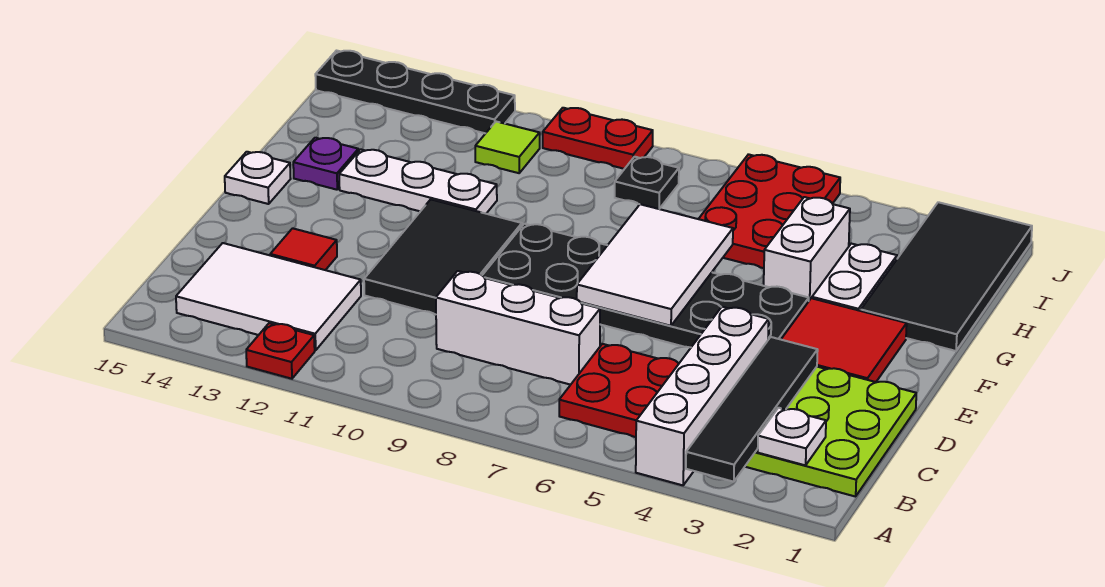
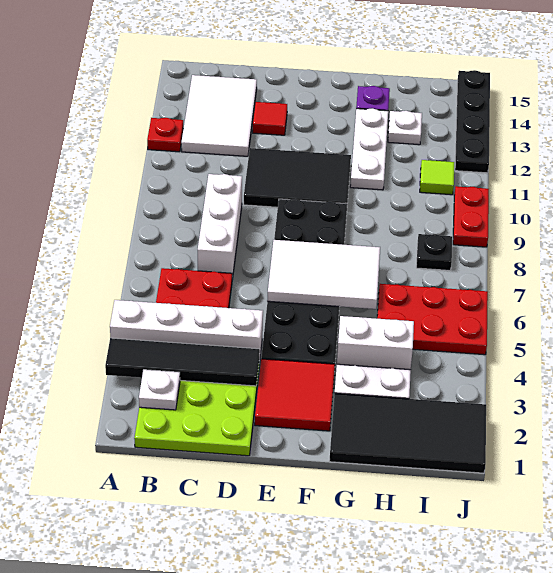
white 1x1 plate [225,152,291,204] -> white 1x1 plate moved to [388,111,422,145]

